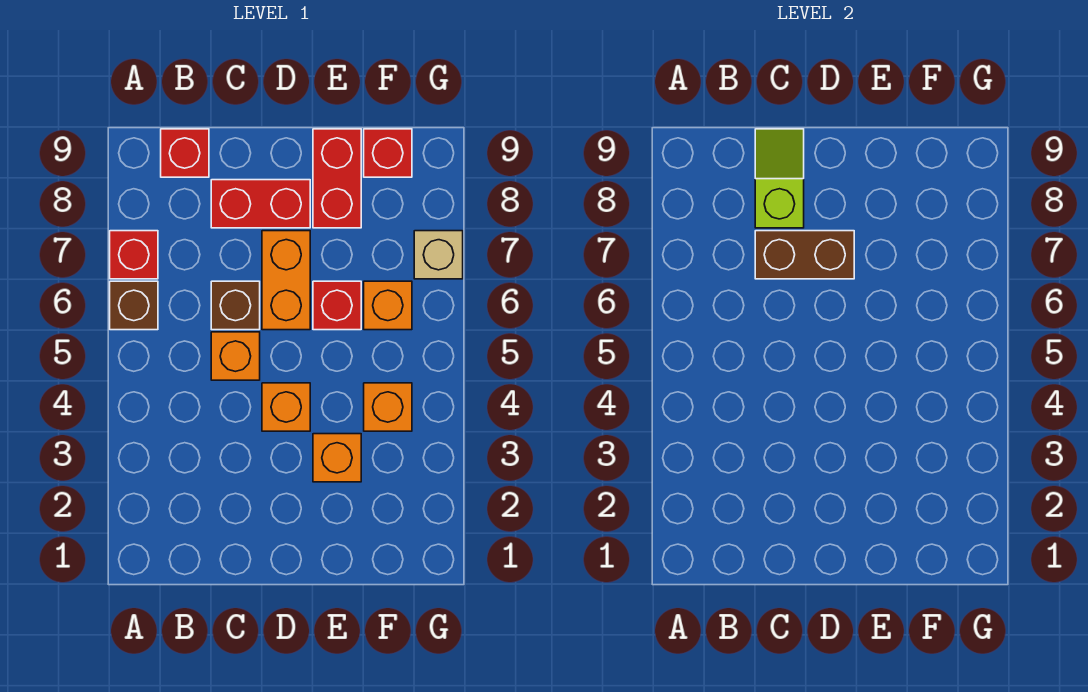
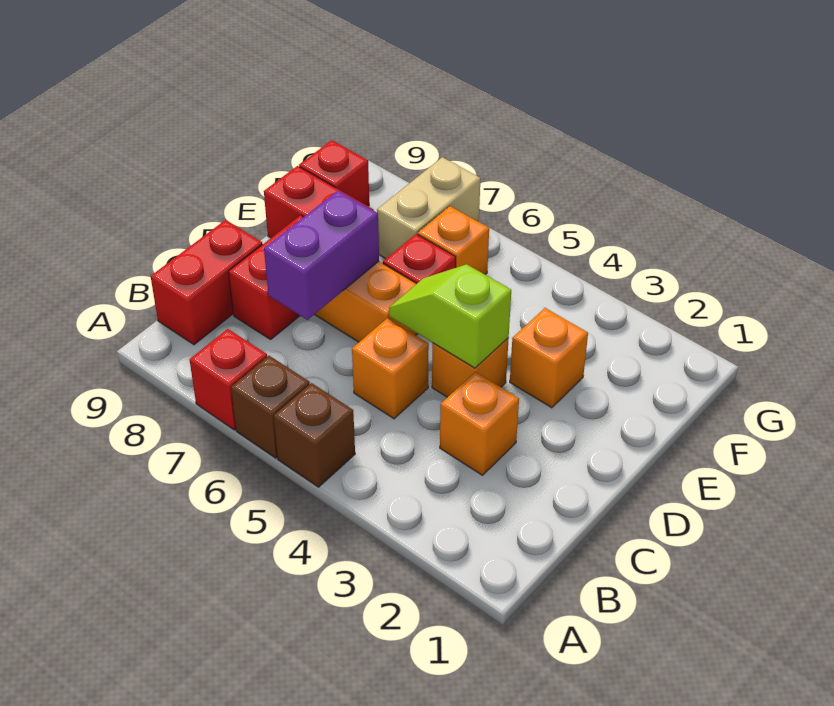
red 1x1 brick [161,129,209,177] -> red 1x2 brick [151,220,263,345]
brown 1x1 brick [211,281,260,330] -> brown 1x1 brick moved to [274,383,355,487]
brown 1x2 brick [755,231,854,279] -> purple 1x2 brick [264,191,379,320]
lime 1x2 slope [755,129,804,228] -> lime 1x2 slope moved to [389,264,511,368]
orange 1x1 brick [364,383,412,431] -> orange 1x1 brick moved to [440,372,519,475]
tan 1x1 brick [414,231,463,279] -> tan 1x2 brick [377,157,480,259]

